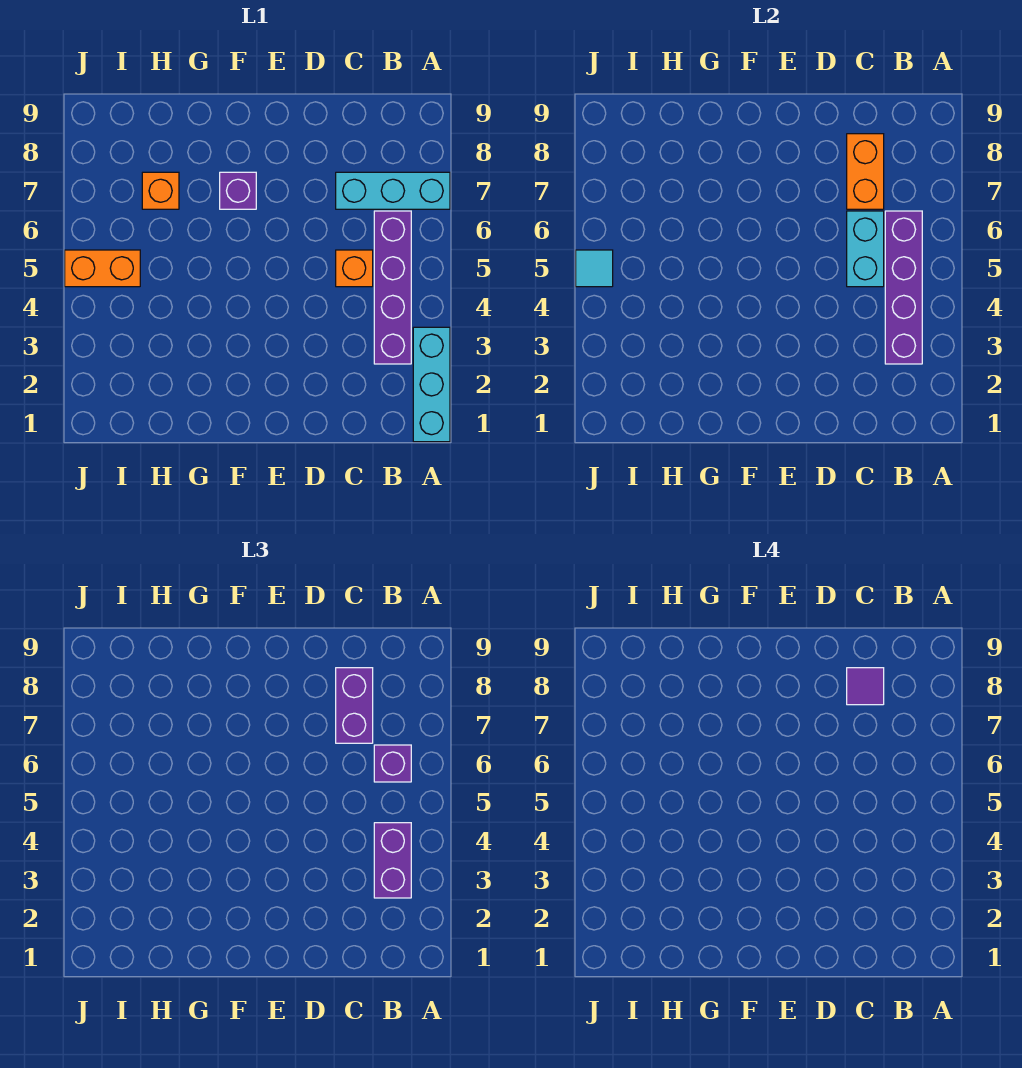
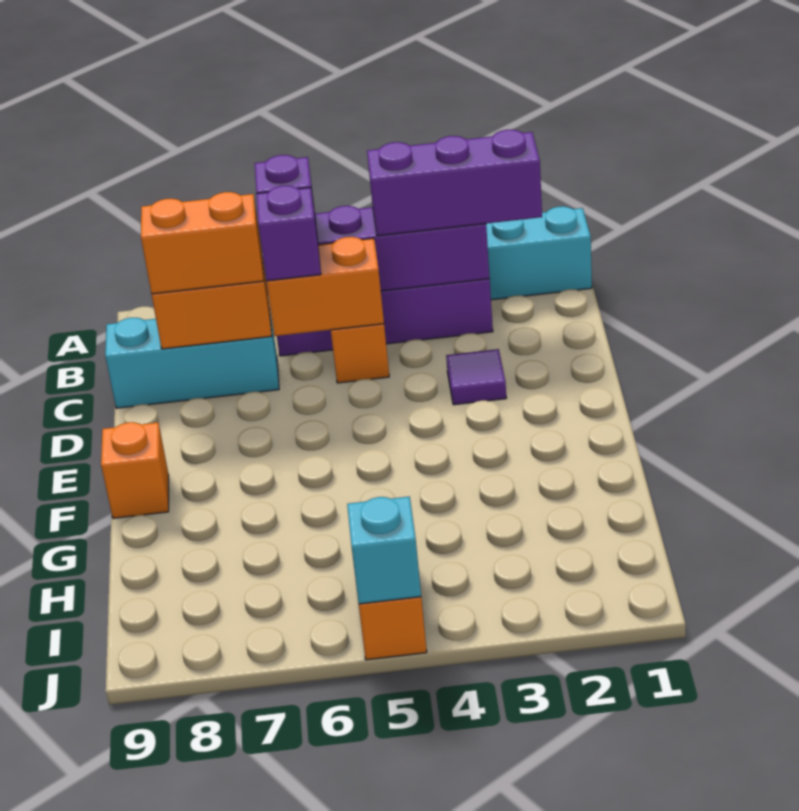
cyan 1x3 brick [336,172,450,209] -> cyan 1x3 brick turned to [105,311,279,408]
purple 1x2 brick [374,823,411,898] -> purple 1x3 brick [367,130,542,236]
cyan 1x2 brick [847,211,884,287] -> orange 1x2 brick [266,237,384,336]
purple 1x2 brick [336,668,373,743] -> orange 1x2 brick [141,192,264,294]
purple 1x1 tile [847,668,884,705] -> purple 1x1 tile moved to [446,349,506,405]
purple 1x1 brick [220,172,256,209] -> purple 1x1 brick moved to [256,186,321,281]
orange 1x1 brick [142,172,179,209] -> orange 1x1 brick moved to [101,422,169,518]
cyan 1x1 tile [576,250,613,287] -> cyan 1x1 brick [347,496,421,604]

